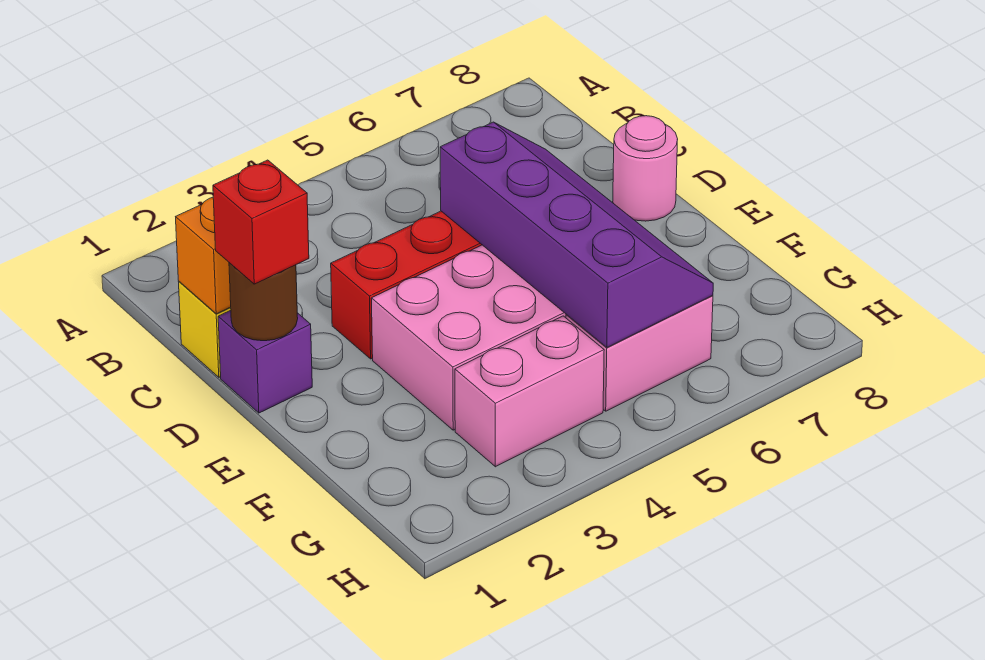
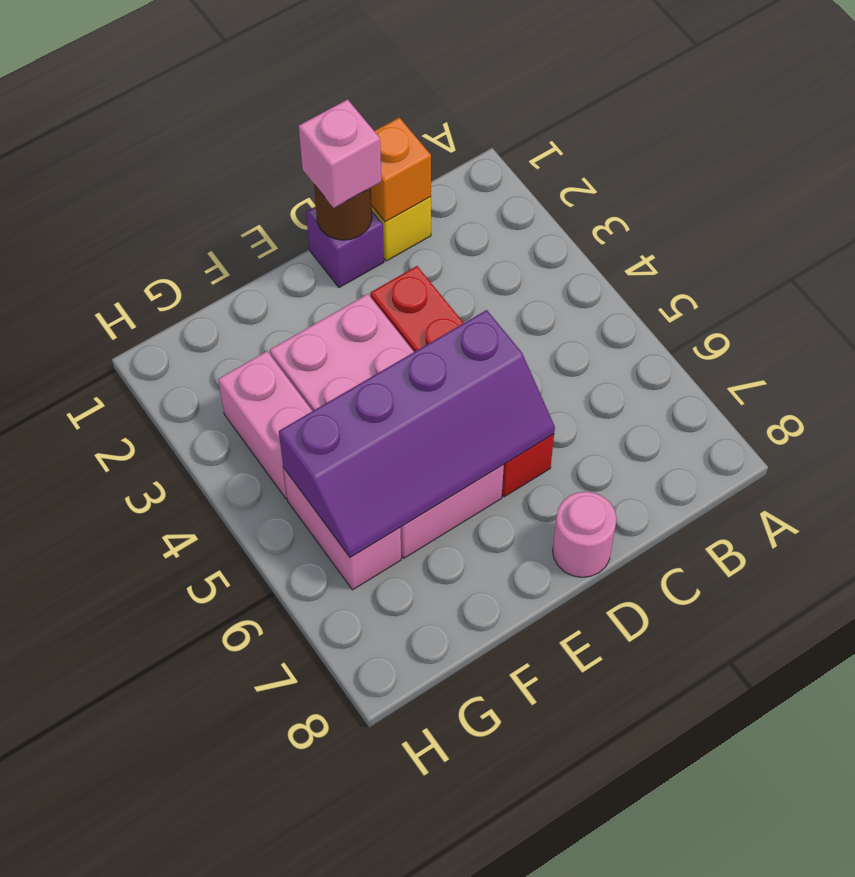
red 1x1 brick [213,160,309,284] -> pink 1x1 brick [299,99,381,208]

